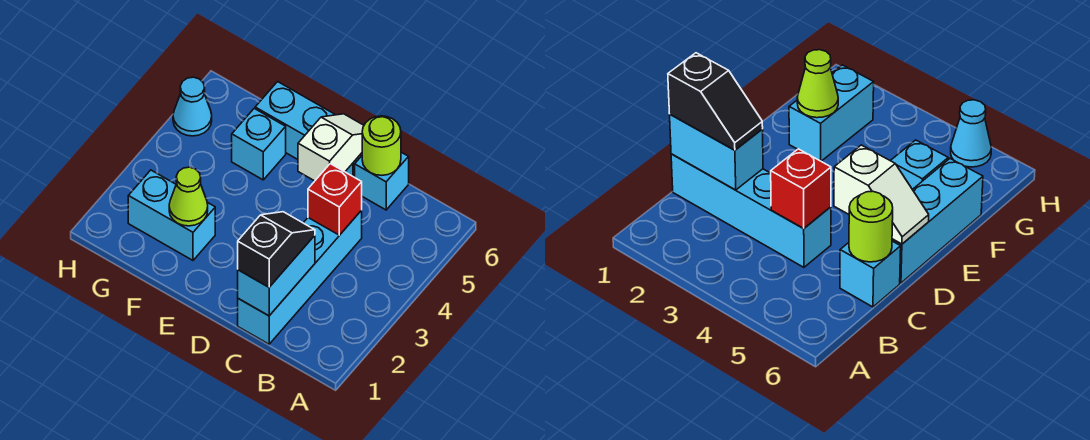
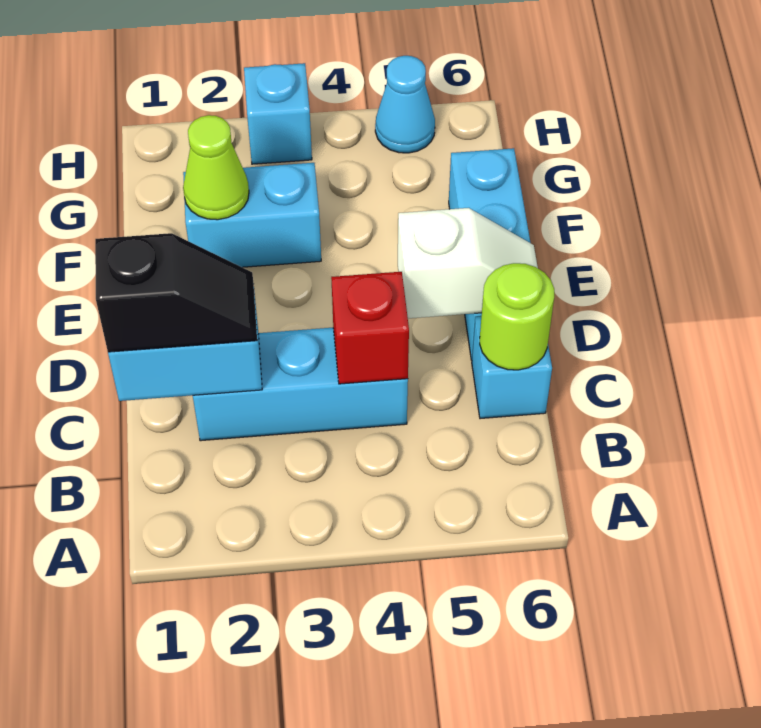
cyan 1x4 brick [238,210,362,344] -> cyan 1x3 brick [193,328,408,441]
cyan 1x2 brick [128,170,215,260] -> cyan 1x2 brick turned to [183,163,321,267]
cyan 1x1 brick [232,109,286,180] -> cyan 1x1 brick moved to [244,63,312,164]

